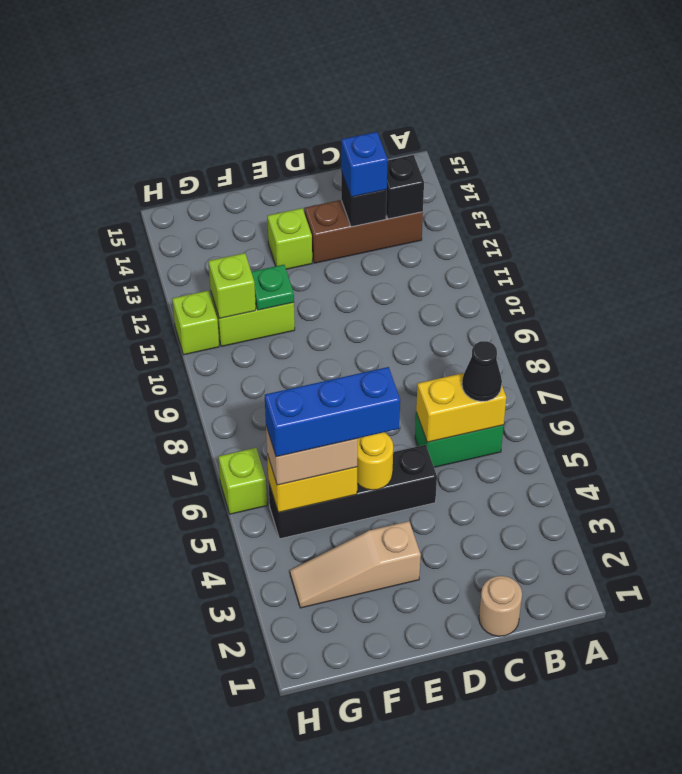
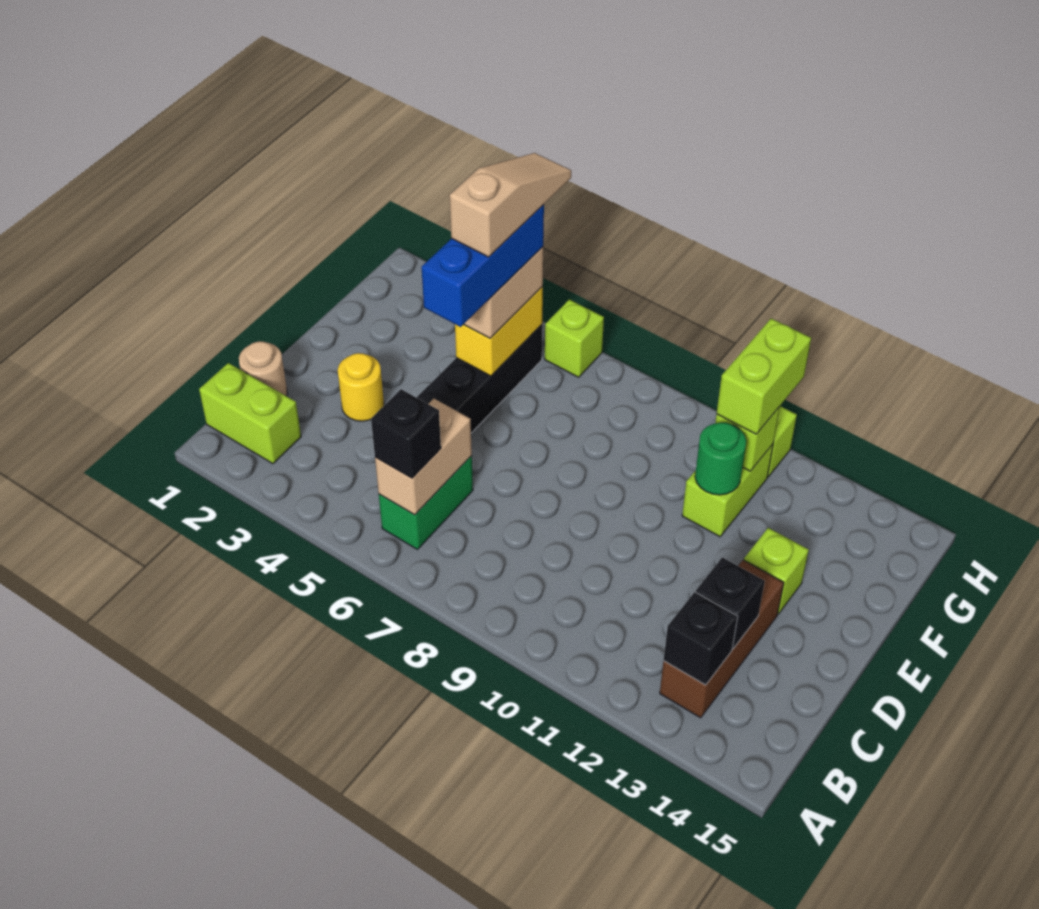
none -> lime 1x2 brick [199,363,301,464]
yellow 1x2 brick [416,373,506,442] -> tan 1x2 brick [375,399,472,515]
black 1x1 cone [462,341,502,402] -> black 1x1 brick [371,389,441,478]
blue 1x1 brick [341,132,388,197] -> none
tan 1x3 slope [290,521,421,608] -> tan 1x3 slope moved to [450,153,571,257]
yellow 1x1 round brick [357,432,393,490] -> yellow 1x1 round brick moved to [338,353,384,421]
green 1x1 plate [251,265,294,310] -> green 1x1 round brick [695,422,746,495]
none -> lime 1x2 brick [717,318,811,434]

